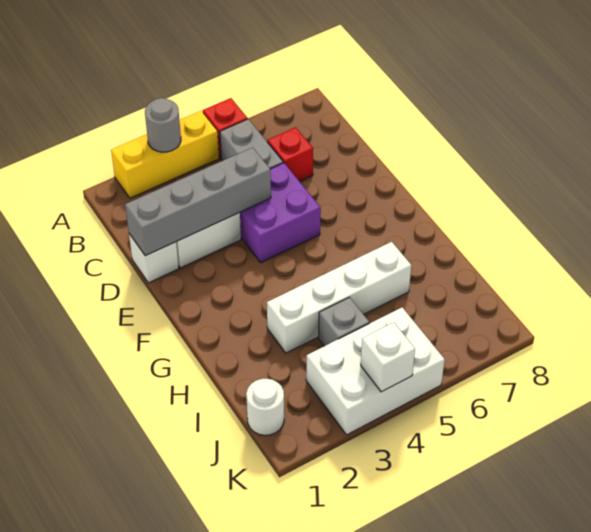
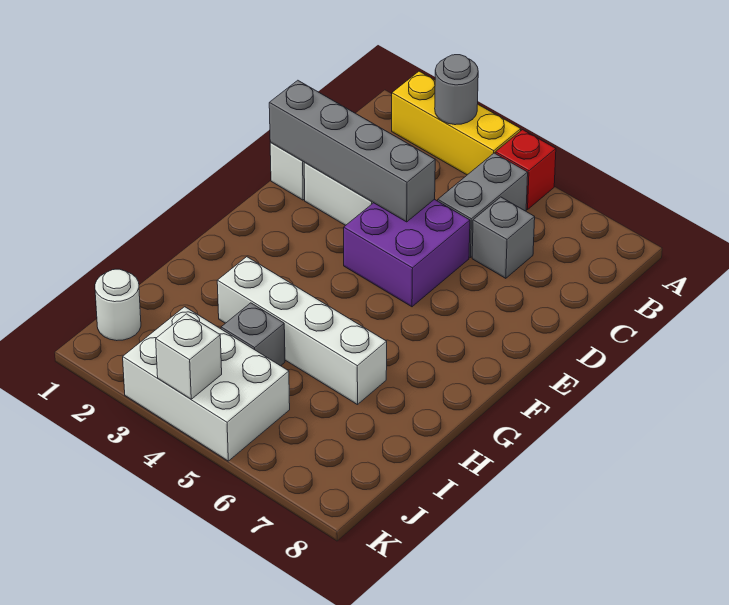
red 1x1 brick [267,127,313,181] -> grey 1x1 brick [472,197,535,278]

